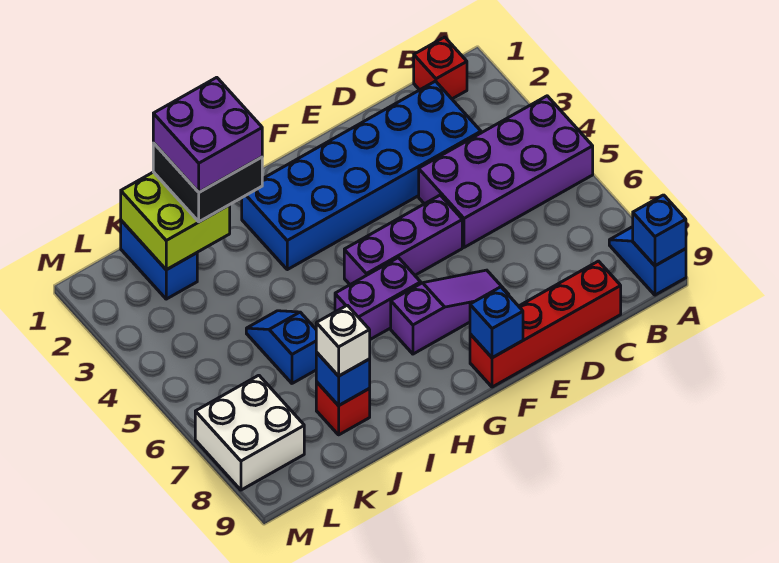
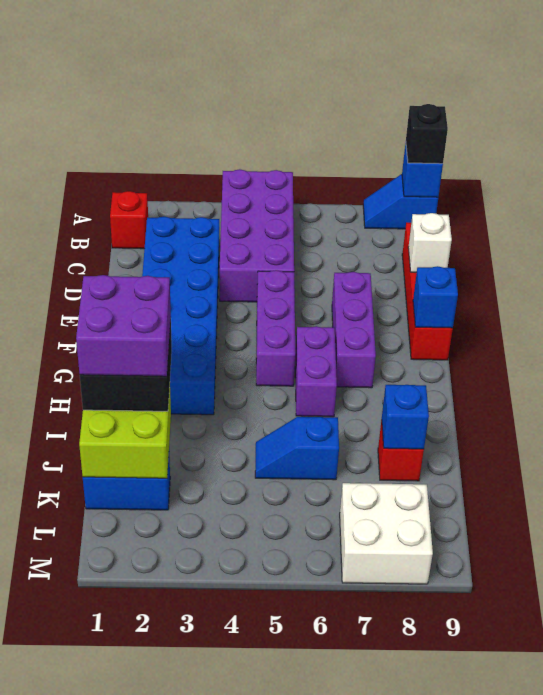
none -> black 1x1 brick [406,104,448,164]
purple 1x3 slope [391,270,509,354] -> purple 1x3 brick [332,272,376,388]
white 1x1 brick [316,305,370,376] -> white 1x1 brick moved to [408,213,452,272]

